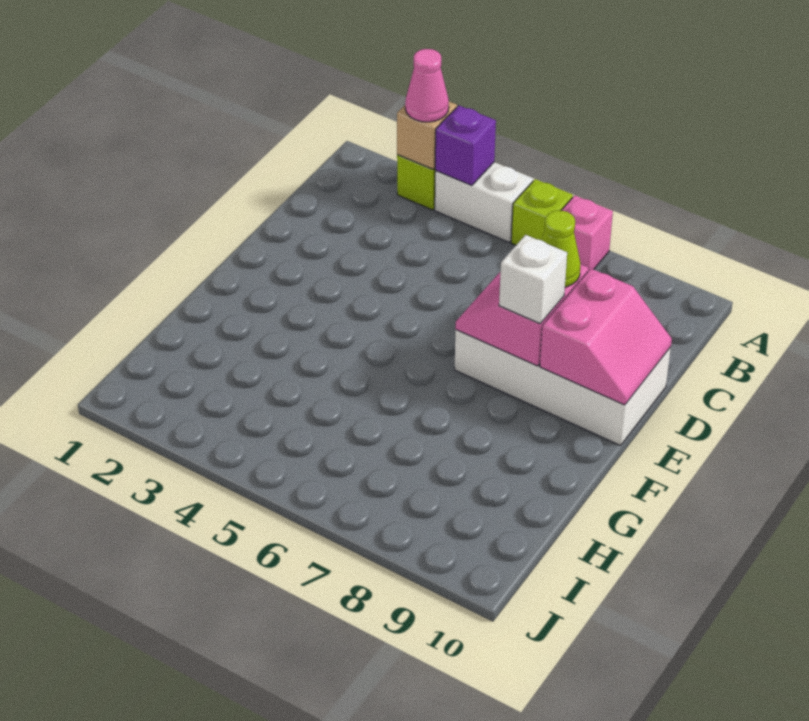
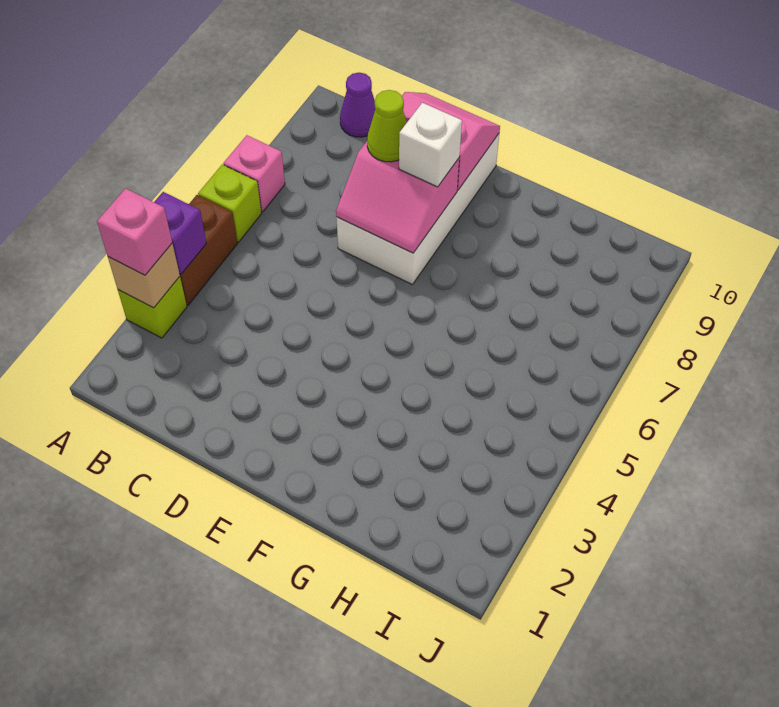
pink 1x1 cone [405,49,449,122] -> pink 1x1 brick [97,188,172,275]
white 1x2 brick [435,162,533,242] -> brown 1x2 brick [180,195,237,305]
none -> purple 1x1 cone [340,73,375,137]

